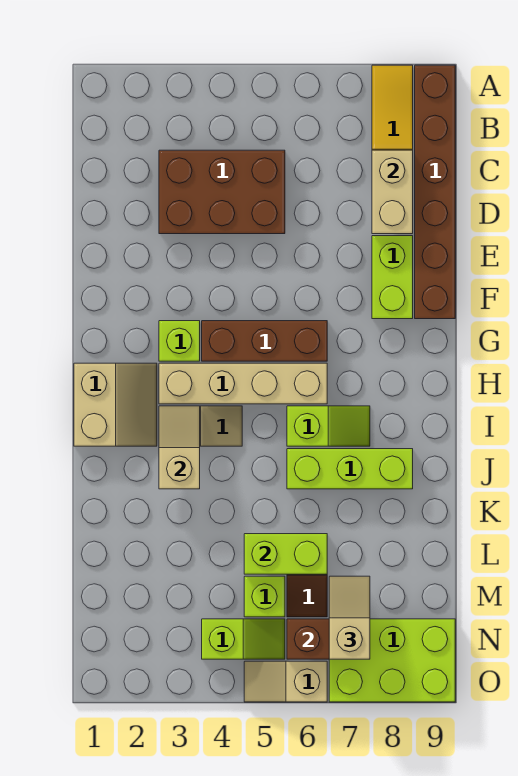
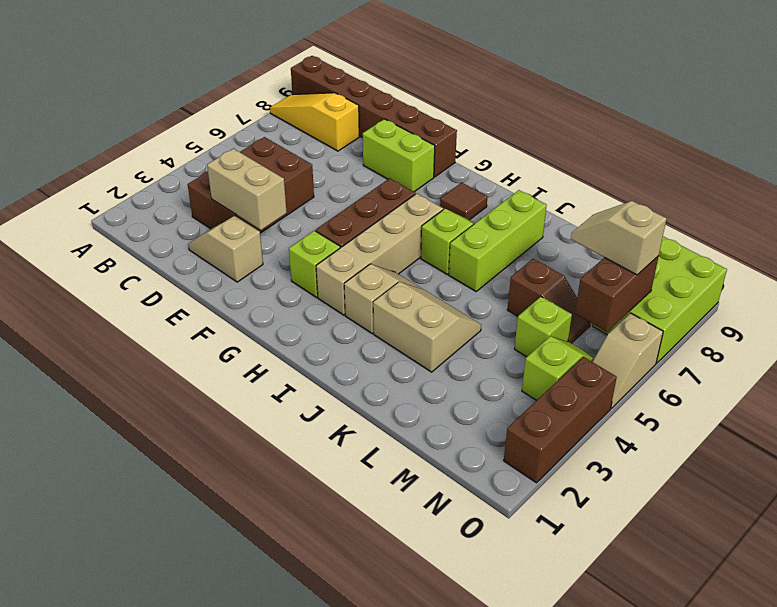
tan 1x2 brick [372,150,413,234] -> tan 1x2 brick moved to [207,149,287,230]
tan 2x2 slope [74,363,157,446] -> tan 2x2 slope moved to [373,282,481,372]
none -> brown 1x1 tile [440,183,487,220]
tan 1x2 slope [159,406,200,489] -> tan 1x2 slope moved to [188,216,263,282]
lime 1x2 brick [244,534,327,574] -> none
none -> brown 1x3 brick [504,357,617,483]

